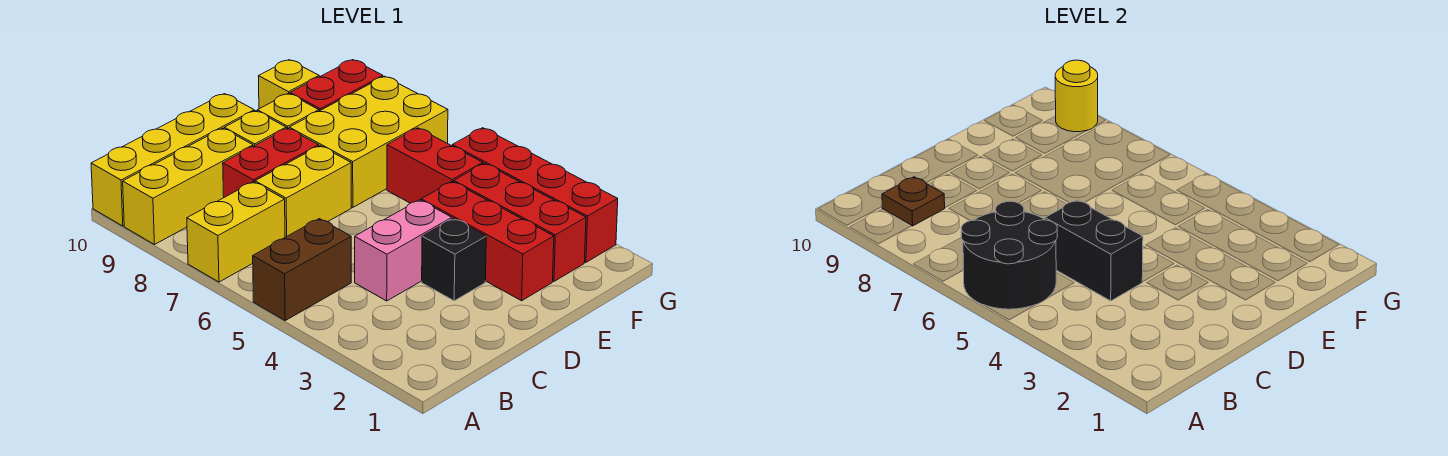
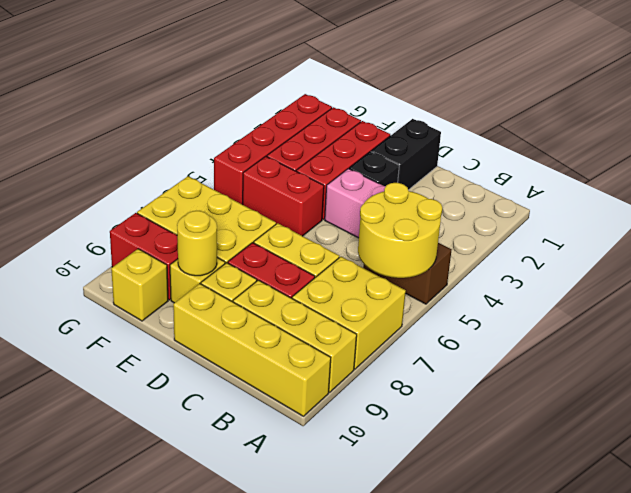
black 2x2 round brick [961,201,1057,309] -> yellow 2x2 round brick [358,183,442,278]
yellow 1x2 brick [187,182,285,282] -> yellow 2x2 brick [292,257,406,369]
brown 1x1 plate [882,177,945,226] -> none
black 1x2 brick [1045,200,1143,301] -> black 1x2 brick moved to [371,119,441,190]
red 1x2 brick [387,128,483,203] -> red 1x2 brick turned to [243,156,324,236]
yellow 1x1 round brick [1055,60,1098,132] -> yellow 1x1 round brick moved to [177,211,217,276]

